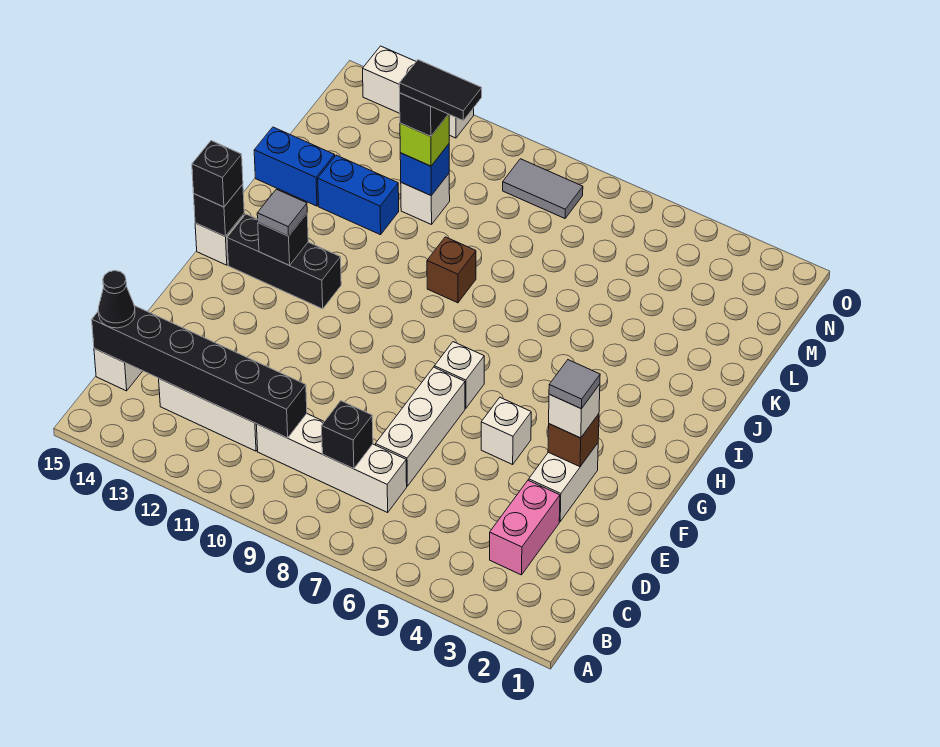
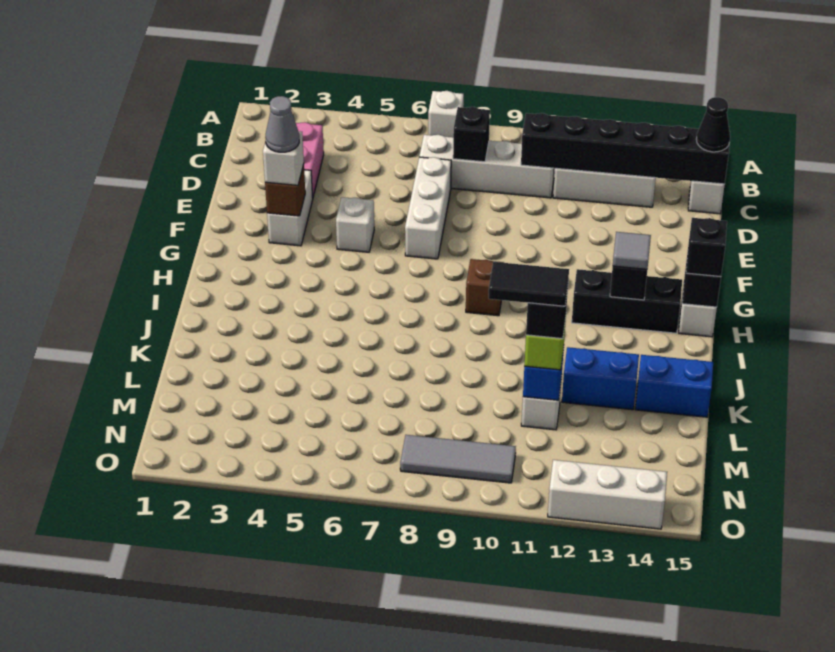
grey 1x1 tile [549,360,600,409] -> grey 1x1 cone [265,96,299,152]
white 1x1 brick [434,342,484,408] -> white 1x1 brick moved to [428,91,464,137]
brown 1x1 brick [427,237,476,303] -> brown 1x1 brick moved to [466,259,504,316]
grey 1x2 tile [503,159,583,218] -> grey 1x3 tile [400,435,516,483]

